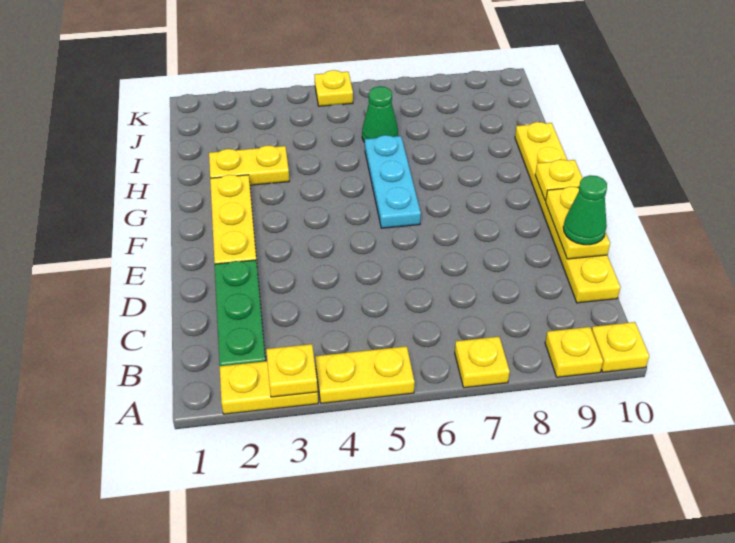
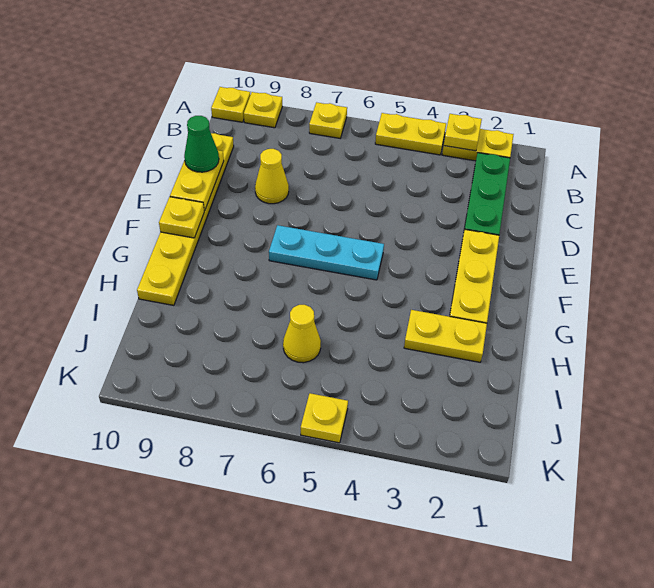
none -> yellow 1x1 cone [255,149,289,204]
cyan 1x3 plate [365,135,421,228] -> cyan 1x3 plate turned to [269,225,384,280]
green 1x1 cone [362,86,398,142] -> yellow 1x1 cone [283,305,321,363]

